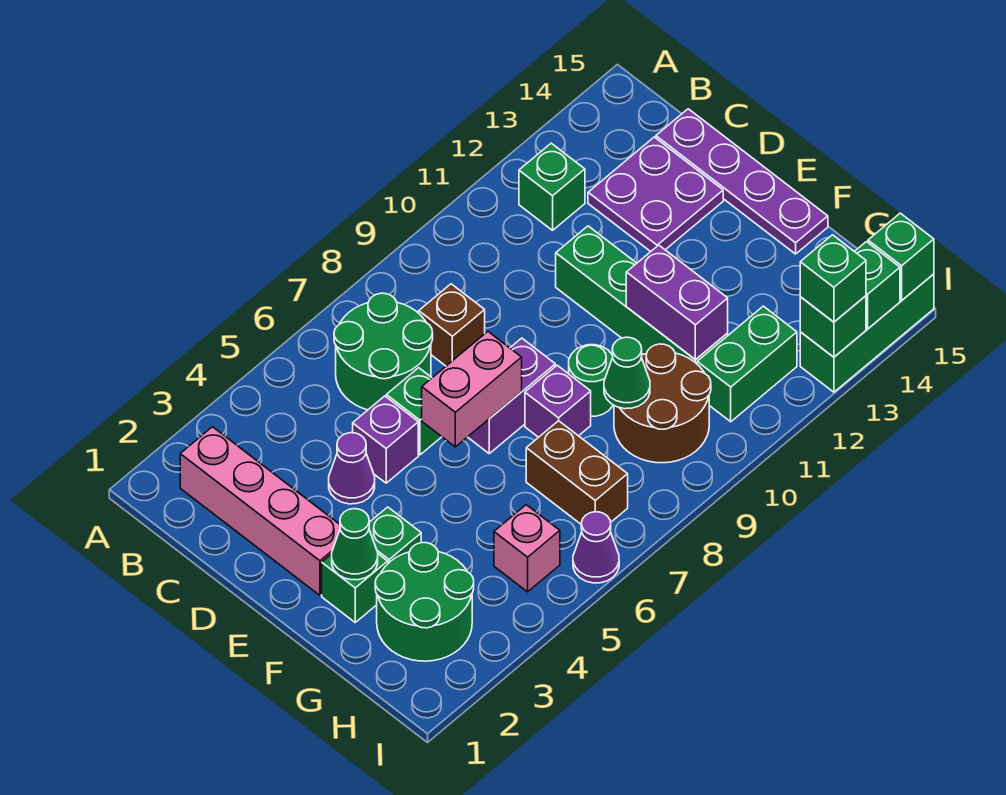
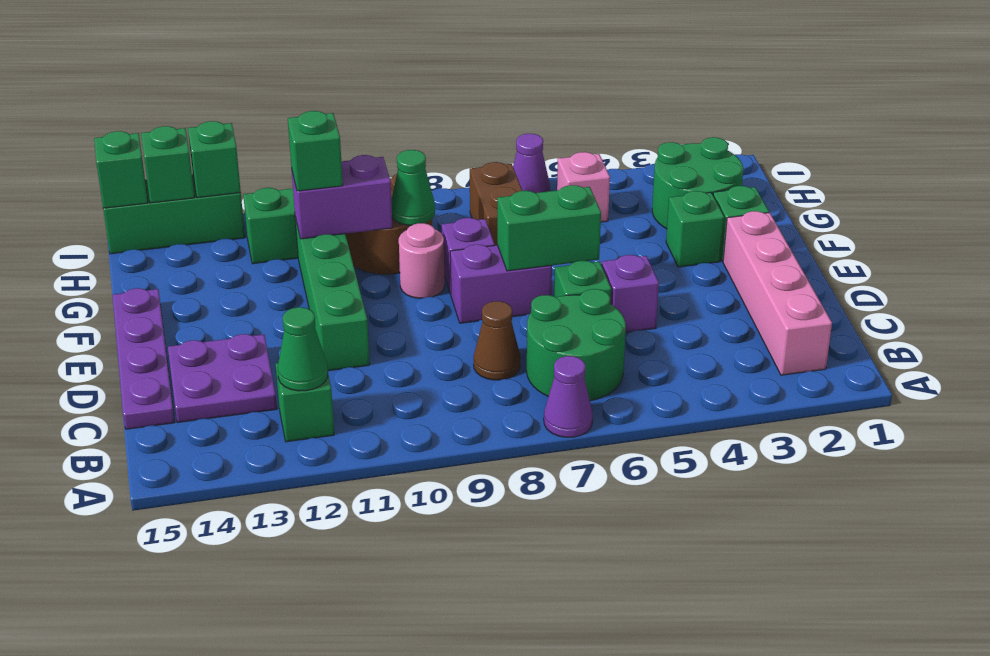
brown 1x1 brick [419,284,485,366] -> brown 1x1 cone [474,301,520,380]
purple 1x1 cone [329,433,375,504] -> purple 1x1 cone moved to [544,356,593,437]
pink 1x2 brick [422,332,522,447] -> green 1x2 brick [497,185,601,271]
green 1x1 cone [332,509,378,580] -> green 1x1 cone moved to [278,307,328,391]
green 1x1 round brick [569,345,613,416] -> pink 1x1 round brick [399,223,445,298]
purple 1x2 brick [626,245,728,360] -> purple 1x2 brick turned to [291,155,392,239]
green 1x1 brick [800,235,866,322] -> green 1x1 brick moved to [288,111,343,191]

